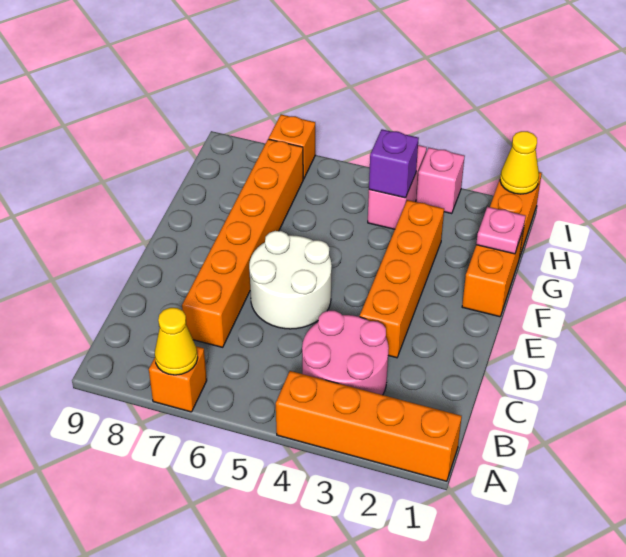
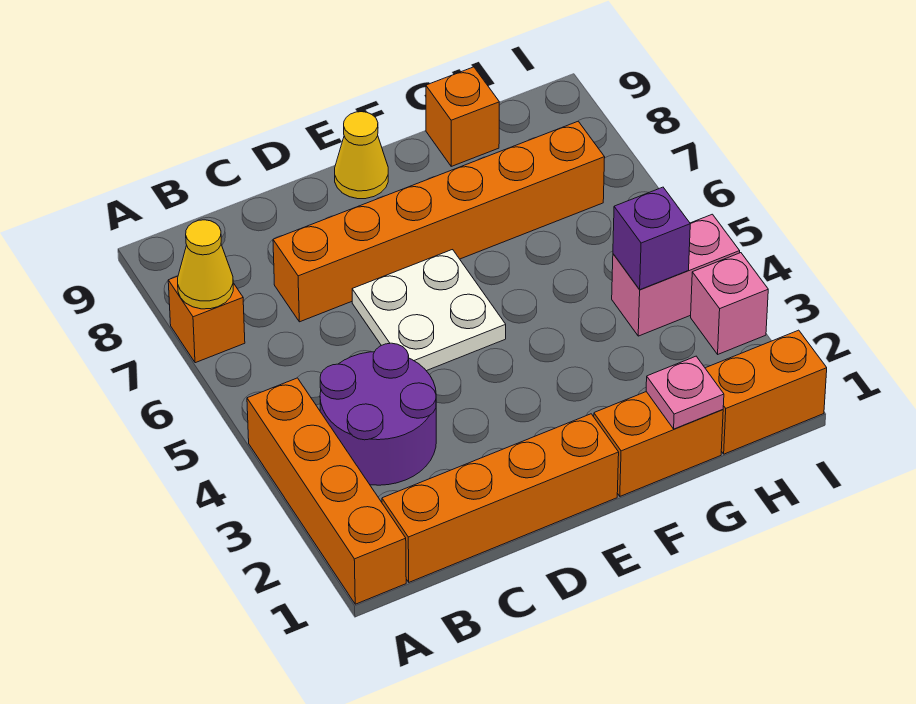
pink 2x2 round brick [302,310,389,395] -> purple 2x2 round brick [320,343,436,485]
orange 1x4 brick [360,200,444,358] -> orange 1x4 brick moved to [382,414,619,582]
white 2x2 round brick [249,231,332,329] -> white 2x2 plate [352,250,506,371]
yellow 1x1 cone [500,131,539,194] -> yellow 1x1 cone moved to [335,112,388,199]
orange 1x1 brick [269,115,315,179] -> orange 1x1 brick moved to [426,67,499,166]

